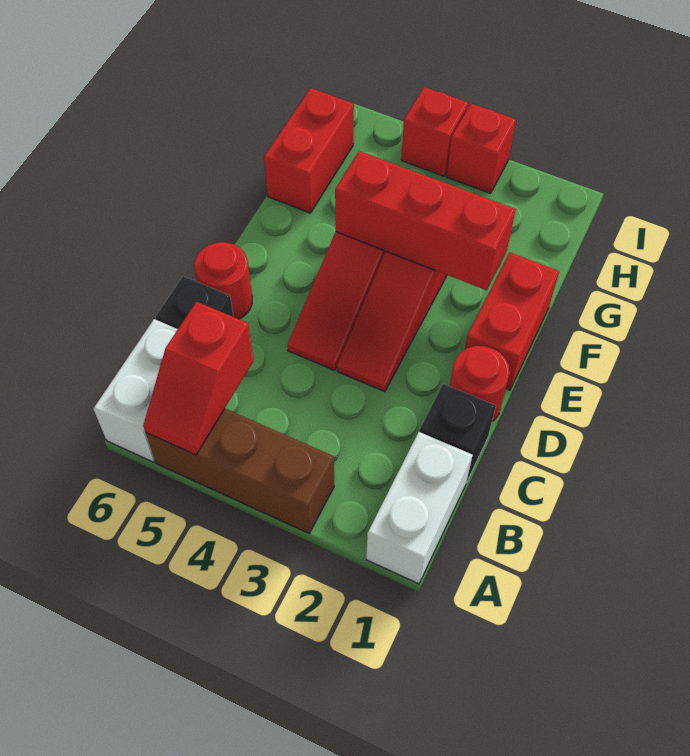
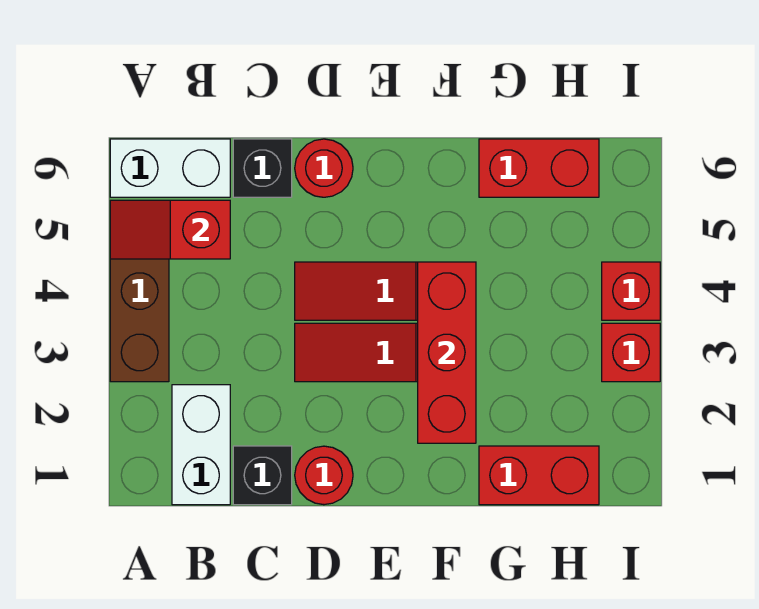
white 1x2 brick [366,432,472,584] -> white 1x2 brick turned to [172,385,230,505]
red 1x2 brick [465,252,559,390] -> red 1x2 brick moved to [479,446,599,505]

